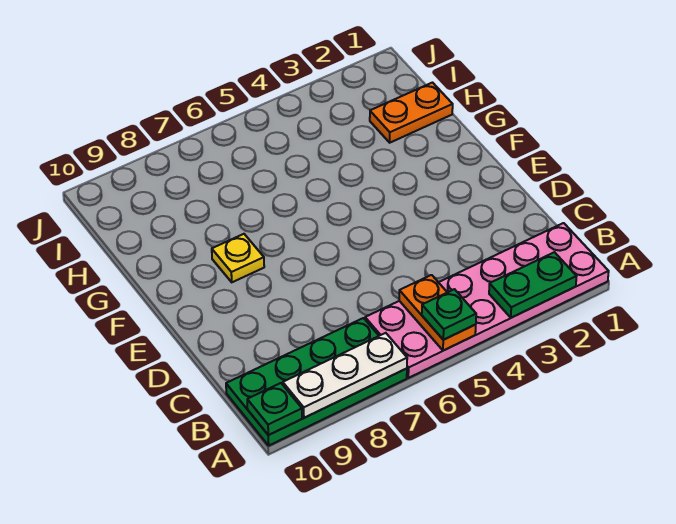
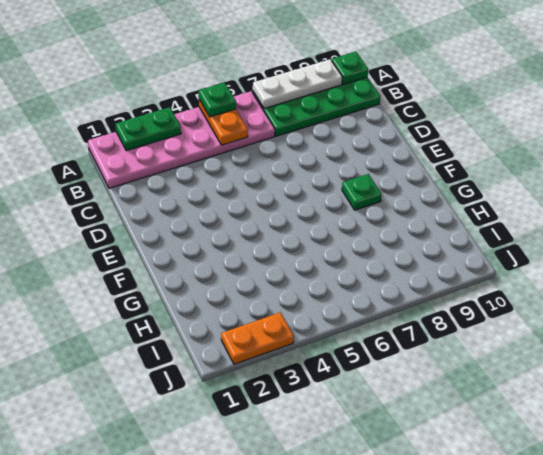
yellow 1x1 plate [212,234,264,282] -> green 1x1 plate [342,174,382,210]
orange 1x2 plate [370,83,453,143] -> orange 1x2 plate moved to [221,312,294,364]

